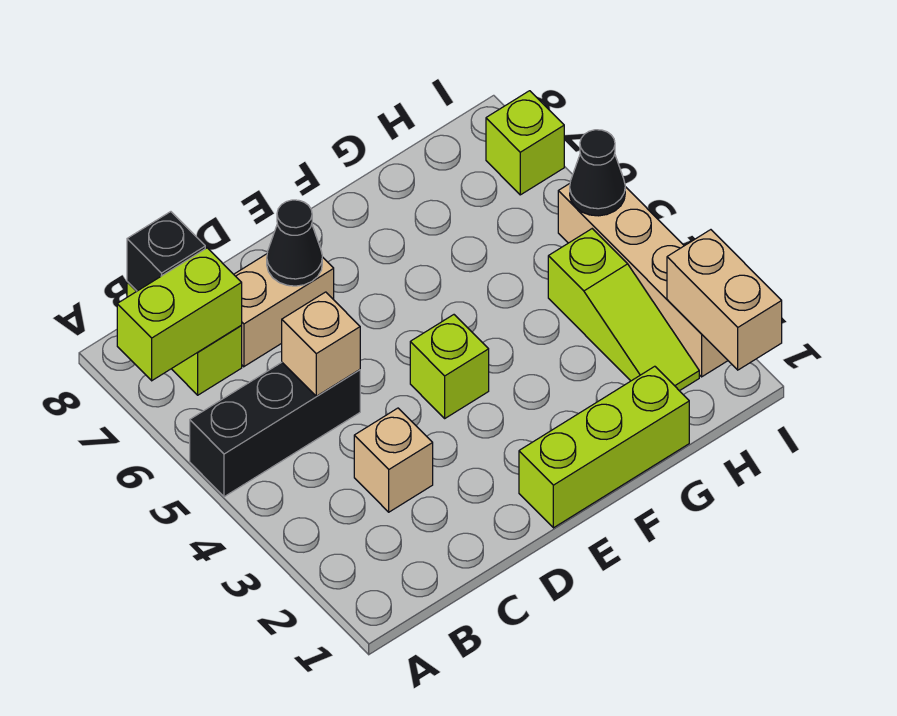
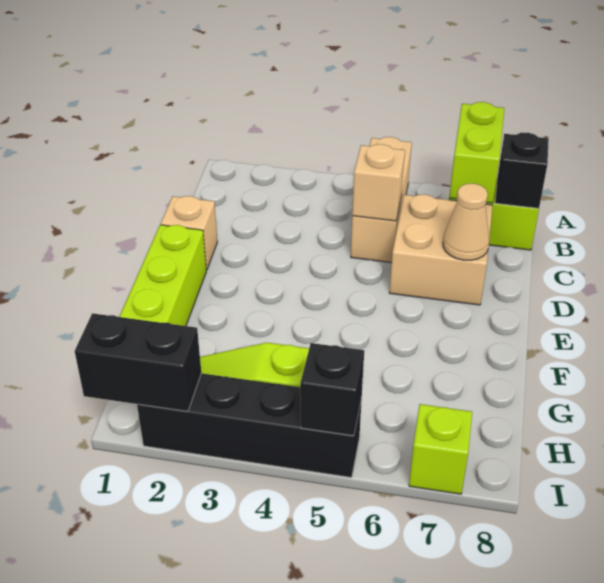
black 1x3 brick [190,362,360,497] -> tan 1x3 brick [351,137,412,263]
tan 1x1 brick [354,408,433,512] -> tan 1x1 brick moved to [161,196,217,270]
tan 1x2 brick [234,254,334,367] -> tan 2x2 brick [389,194,493,305]
black 1x1 cone [267,200,322,286] -> tan 1x1 cone [443,183,490,260]
lime 1x1 brick [410,315,489,418] -> none
tan 1x2 brick [667,230,782,370] -> black 1x2 brick [75,313,201,411]
tan 1x4 brick [558,184,728,377] -> black 1x4 brick [137,373,362,478]
black 1x1 cone [570,130,625,216] -> black 1x1 brick [300,343,364,436]

